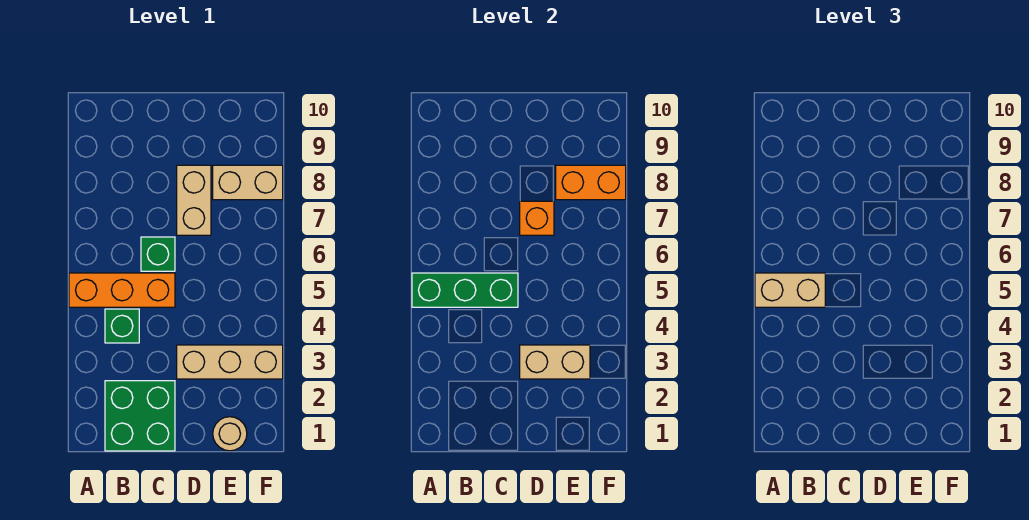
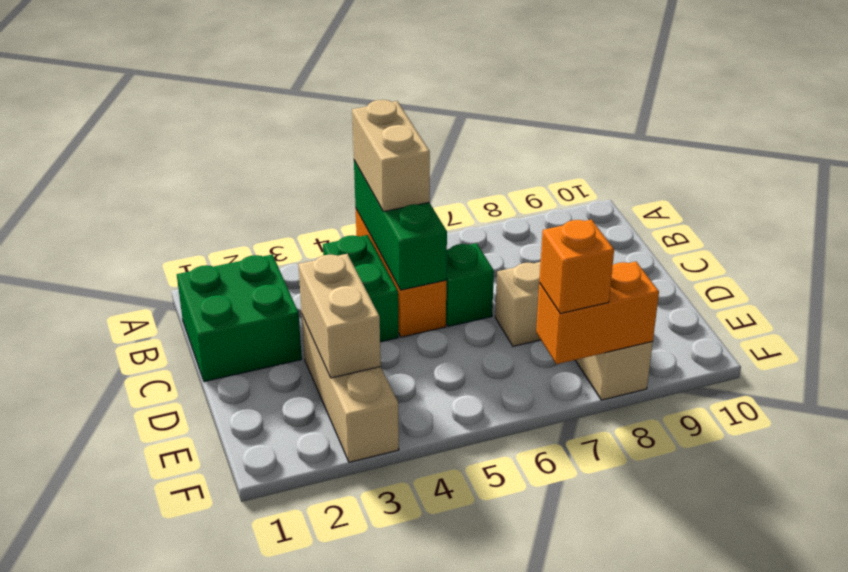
green 1x1 brick [105,309,139,343] -> green 1x2 brick [323,235,399,342]
orange 1x1 brick [520,201,554,235] -> orange 1x1 brick moved to [539,219,614,314]
tan 1x1 round brick [213,417,247,451] -> none
orange 1x2 brick [556,165,626,200] -> orange 1x2 brick turned to [536,262,659,364]

